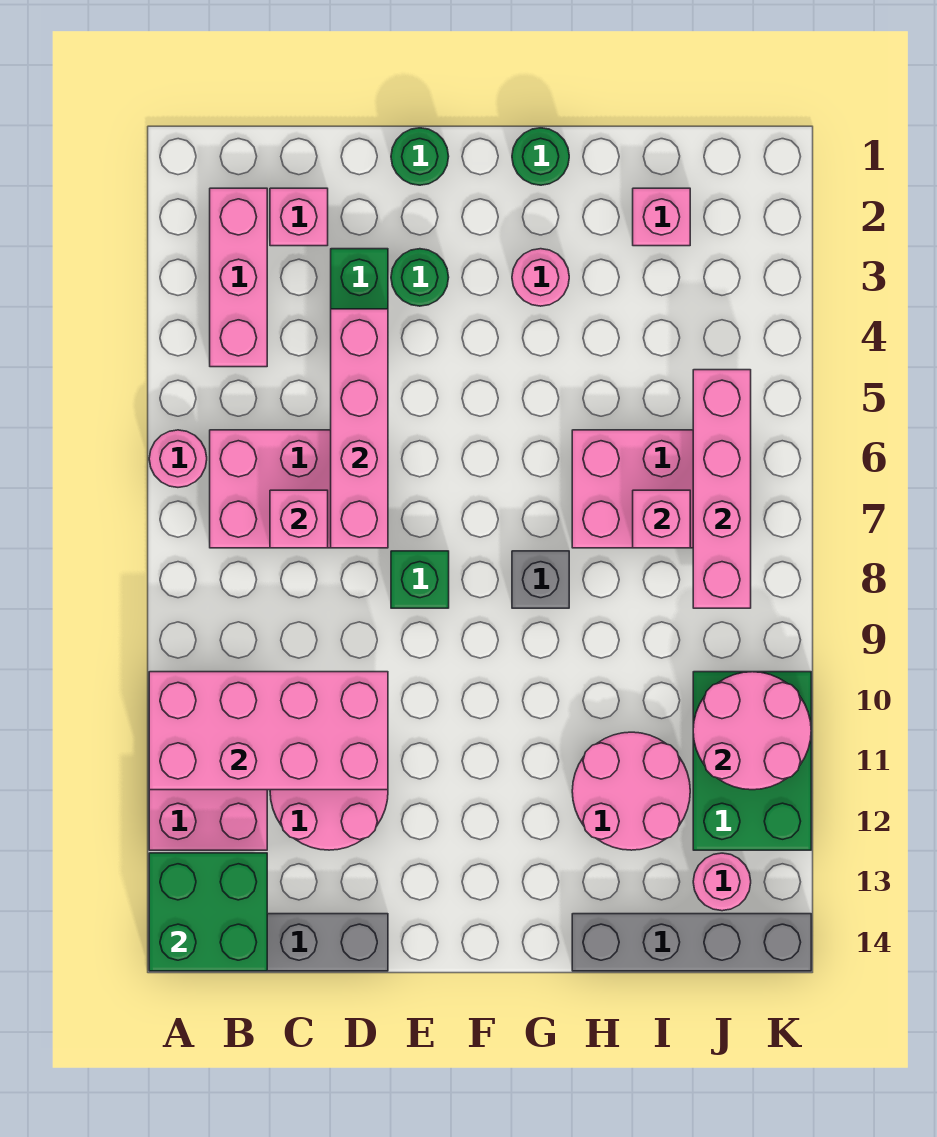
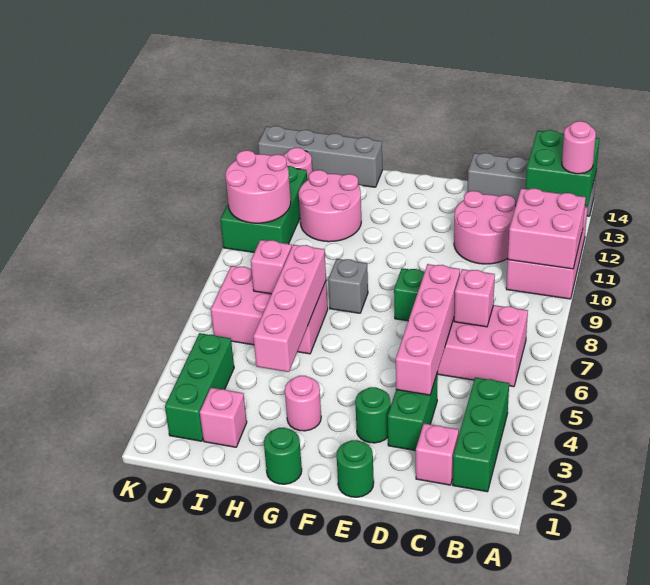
pink 1x1 round brick [149,430,207,487] -> pink 1x1 round brick moved to [562,121,596,174]
pink 2x4 brick [149,672,388,790] -> pink 2x2 brick [508,188,586,269]
pink 1x3 brick [210,188,267,367] -> green 1x3 brick [453,377,509,492]
none -> green 1x3 brick [165,333,234,441]
pink 1x4 brick [693,370,751,608] -> pink 1x4 brick moved to [253,245,326,372]

